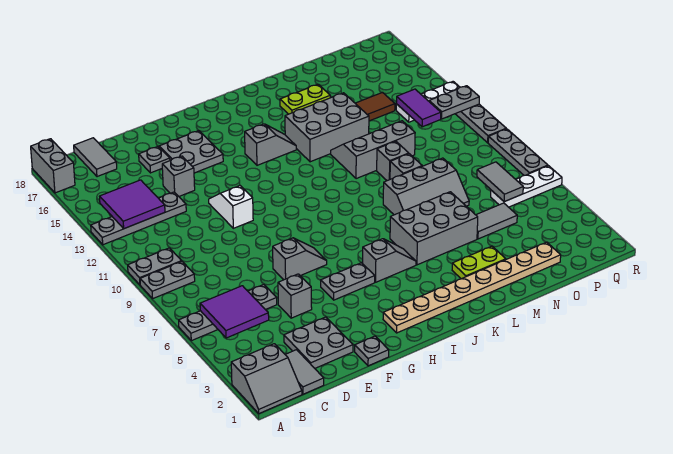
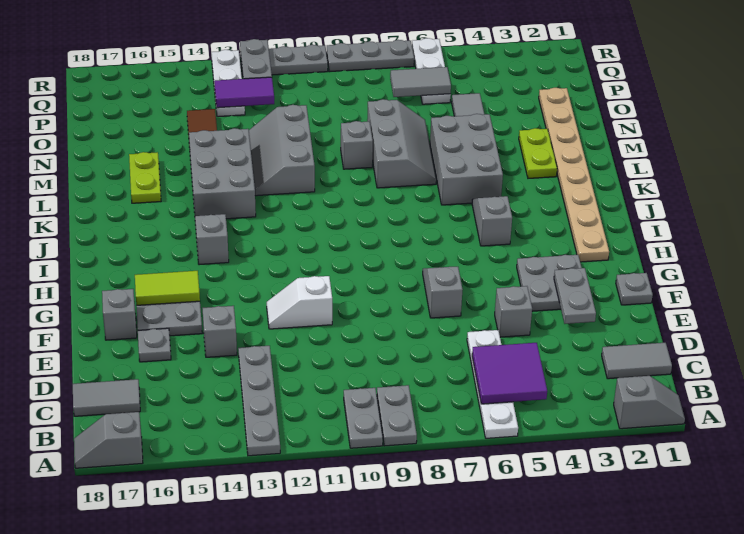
grey 2x2 slope [231,344,302,413] -> grey 1x2 slope [614,376,685,429]
grey 1x4 plate [179,285,277,341] -> white 1x4 plate [467,330,518,438]
grey 1x2 brick [31,139,75,193] -> grey 1x2 slope [74,412,143,468]
purple 2x2 tile [99,180,165,229] -> none
grey 2x2 plate [284,317,353,368] -> grey 2x2 plate moved to [517,255,582,311]
grey 1x2 plate [321,263,375,300] -> grey 1x2 plate moved to [554,268,596,324]
none -> lime 1x2 tile [135,271,200,305]
grey 1x1 brick [377,141,409,181] -> grey 1x1 brick moved to [102,289,137,340]

